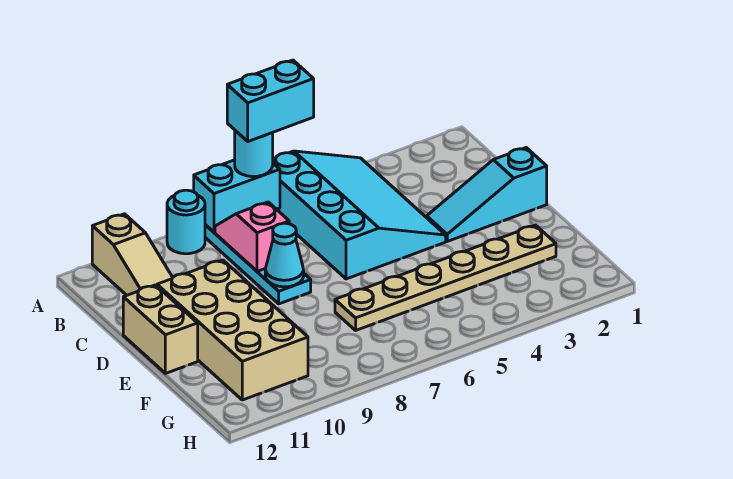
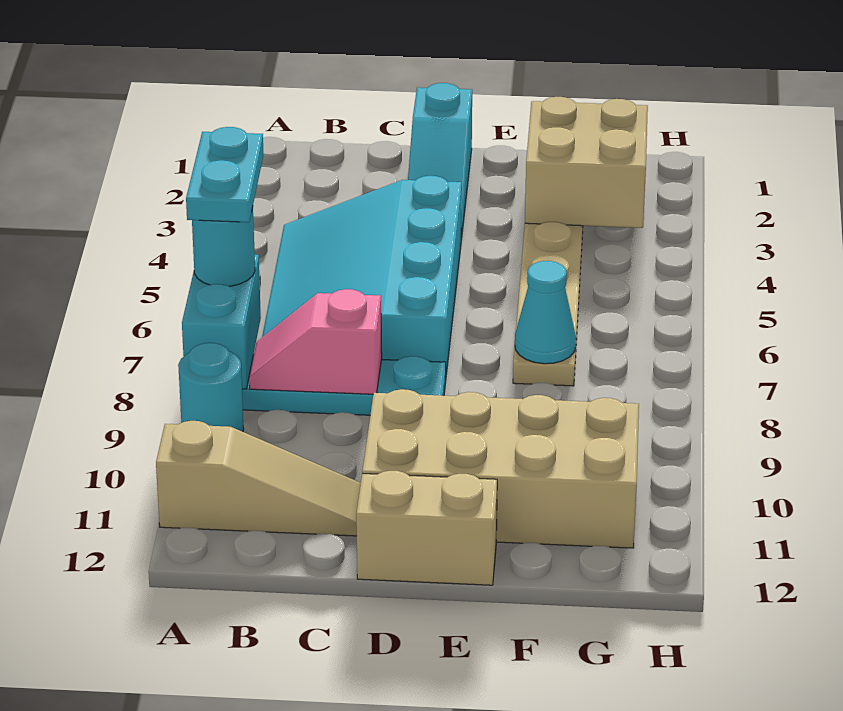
cyan 3x4 slope [273,151,446,279] -> cyan 3x4 slope turned to [262,176,462,374]
cyan 1x2 brick [227,60,314,141] -> cyan 1x2 plate [186,127,264,222]
cyan 1x1 cone [265,223,304,287] -> cyan 1x1 cone moved to [515,261,576,364]
none -> tan 2x2 brick [525,97,648,228]

